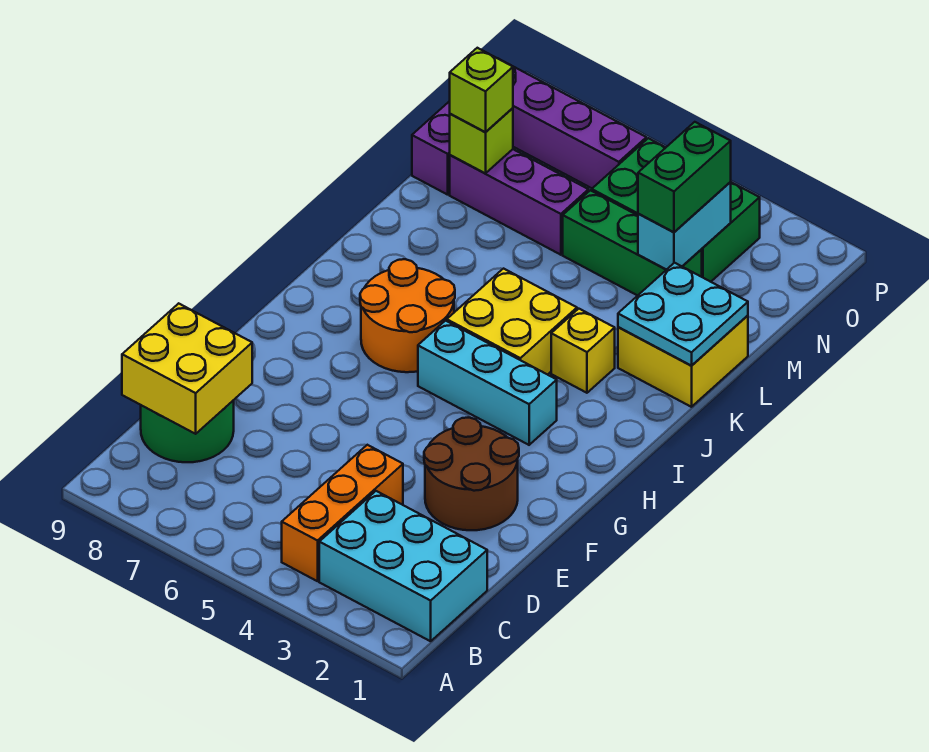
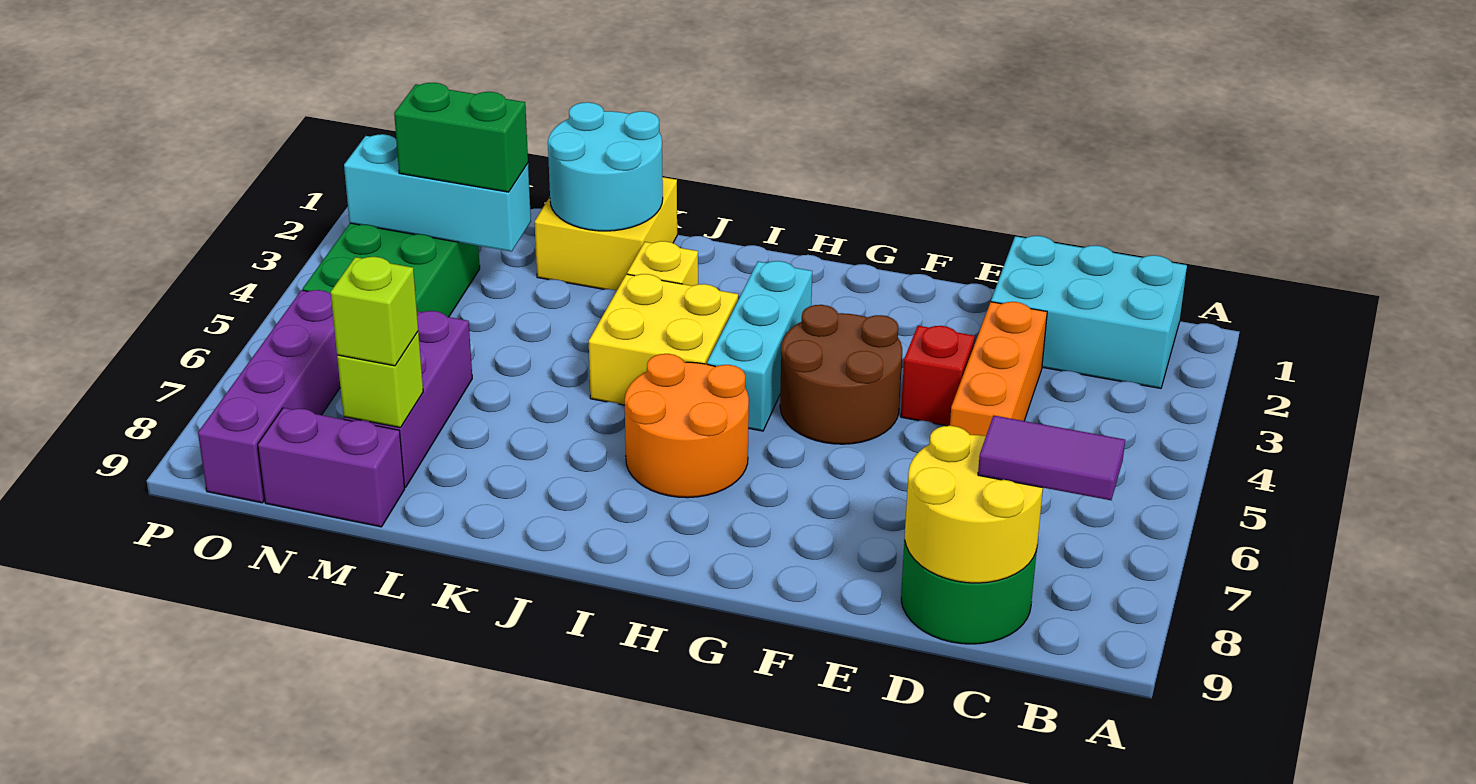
cyan 2x3 brick [319,491,487,641] -> cyan 2x3 brick turned to [991,236,1187,388]
orange 1x3 brick [282,445,403,581] -> orange 1x3 brick turned to [950,302,1047,436]
none -> purple 1x2 tile [978,416,1125,500]
yellow 2x2 brick [122,303,252,434] -> yellow 2x2 round brick [905,426,1043,583]
brown 2x2 round brick [424,418,519,530] -> brown 2x2 round brick moved to [780,305,902,444]
none -> red 1x1 brick [901,326,975,426]
cyan 2x2 plate [618,263,748,366] -> cyan 2x2 round brick [548,102,663,231]
green 1x3 brick [563,190,702,296] -> none
cyan 1x2 brick [638,182,731,270] -> cyan 1x3 brick [344,134,531,252]

